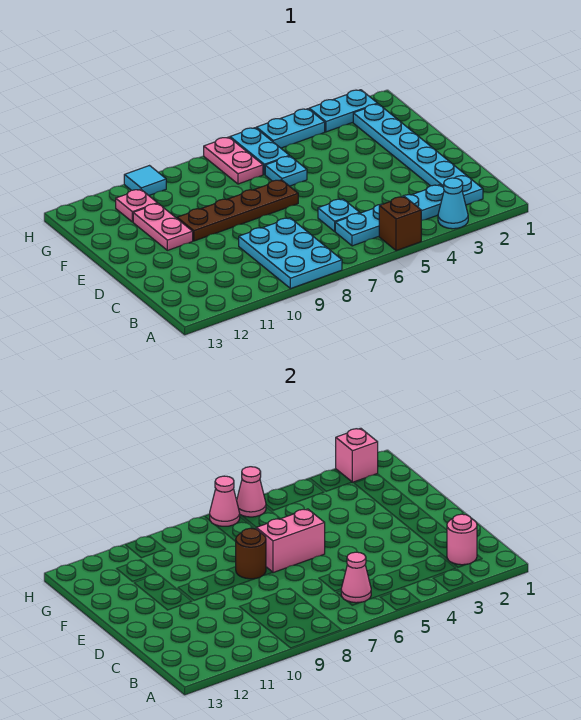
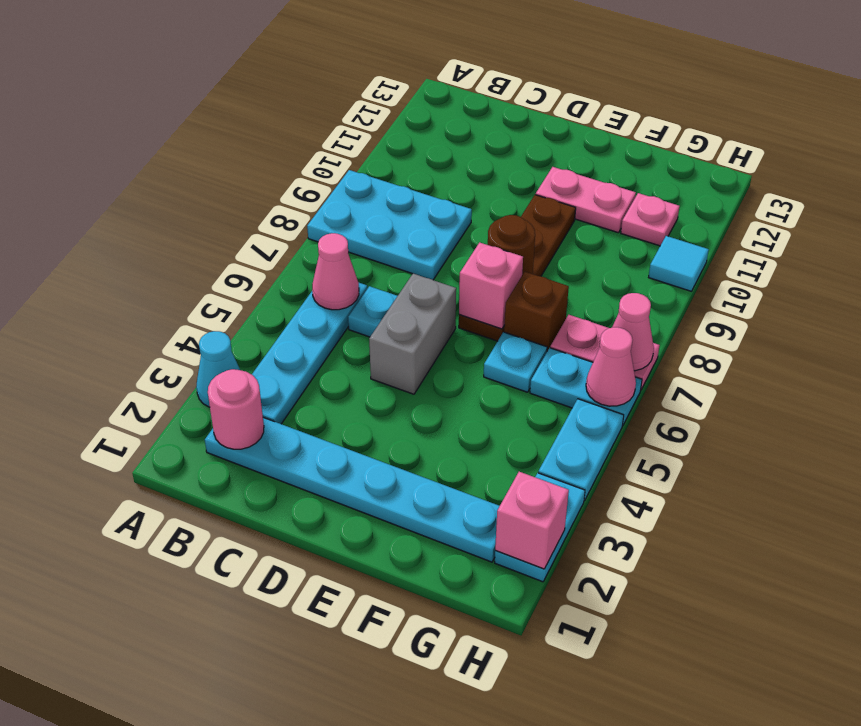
brown 1x1 brick [379,197,421,251] -> brown 1x1 brick moved to [504,272,569,351]
none -> grey 1x2 brick [369,274,456,394]
pink 1x2 brick [256,509,325,573] -> pink 1x1 brick [459,242,523,329]

